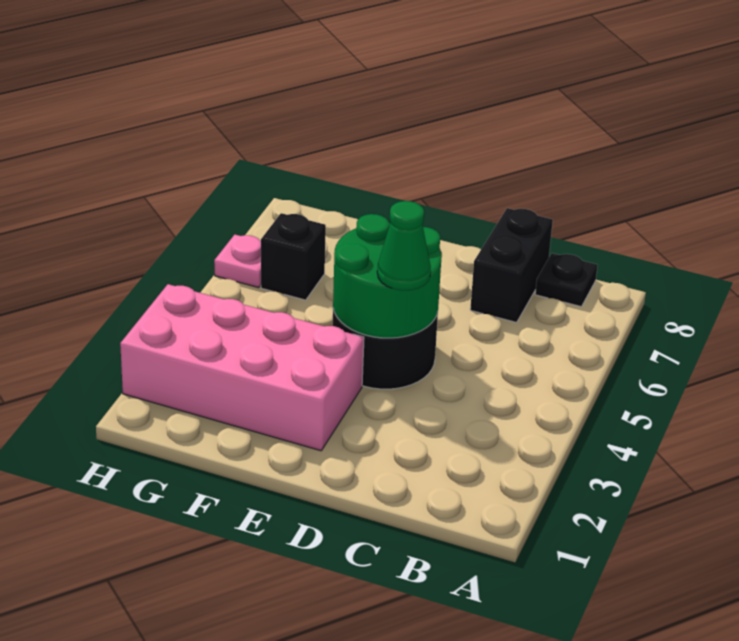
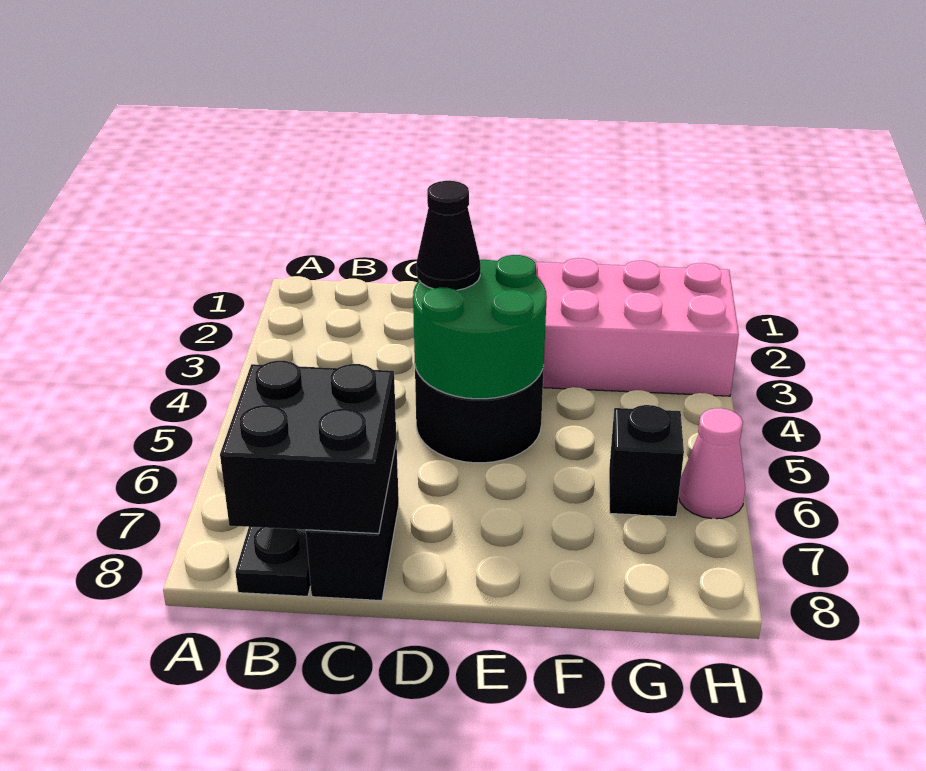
none -> black 2x2 brick [220,361,396,534]
green 1x1 cone [377,201,431,291] -> black 1x1 cone [417,181,481,290]
pink 1x1 plate [214,235,261,288] -> pink 1x1 cone [679,408,745,519]

